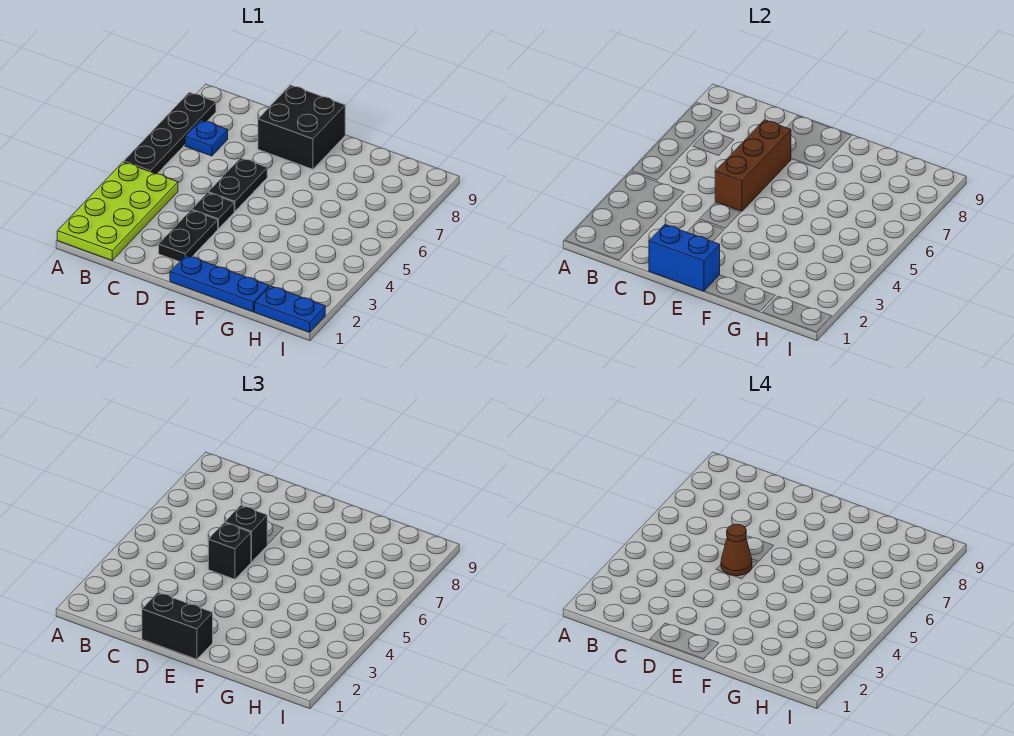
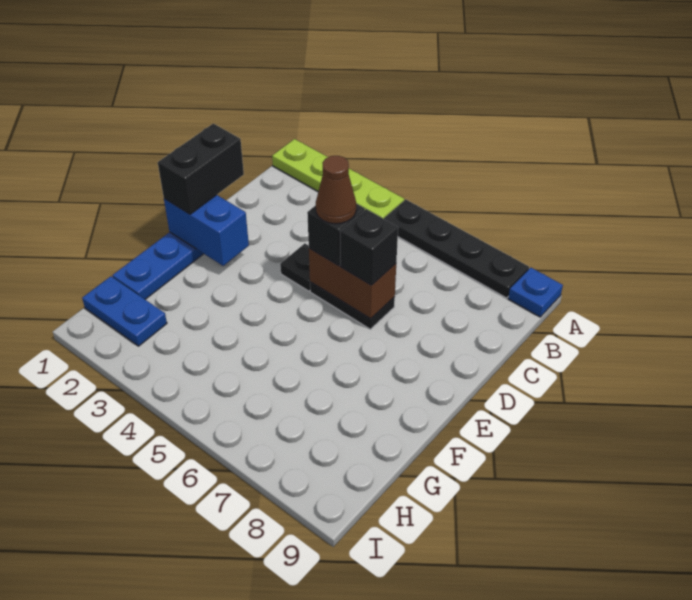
lime 2x4 plate [57,162,178,260] -> lime 1x4 plate [272,139,404,219]
blue 1x1 plate [185,120,228,156] -> blue 1x1 plate moved to [508,268,563,317]
blue 1x2 brick [649,225,720,291] -> blue 1x2 brick turned to [164,195,249,266]
black 1x2 plate [159,210,218,262] -> none
brown 1x3 brick [715,120,791,211] -> brown 1x2 brick [309,248,396,319]
black 2x2 brick [258,85,345,169] -> none
blue 1x2 plate [255,286,325,332] -> blue 1x2 plate turned to [82,276,167,346]

